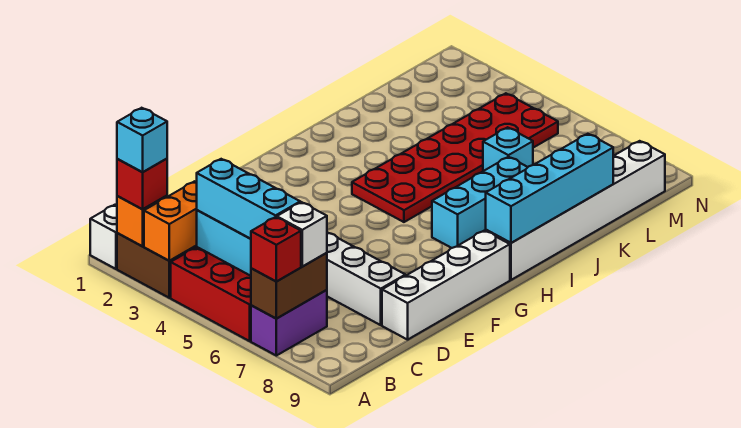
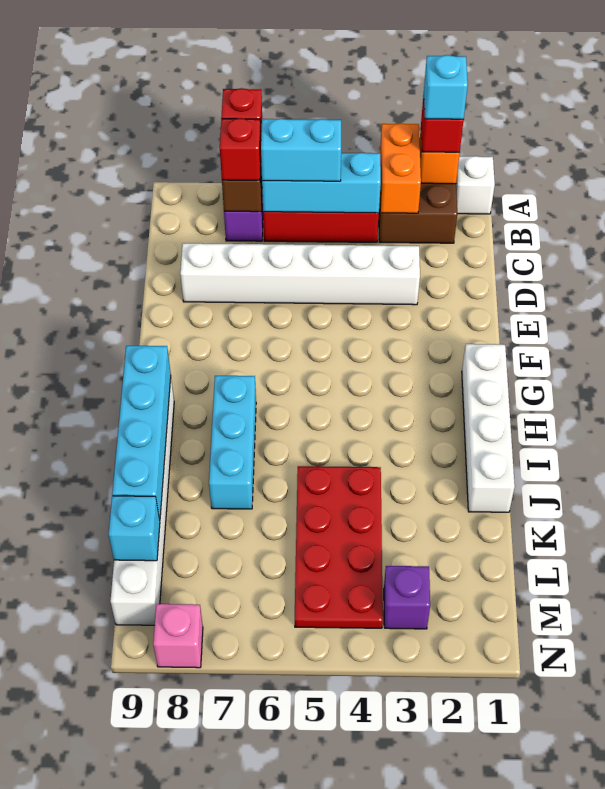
cyan 1x3 brick [196,159,300,239] -> cyan 1x2 brick [261,119,341,181]
white 1x1 brick [277,202,327,267] -> red 1x1 brick [220,118,261,181]
white 1x4 brick [382,231,510,340] -> white 1x4 brick moved to [462,344,515,512]
red 2x6 plate [352,93,558,222] -> red 2x4 plate [295,466,383,628]
cyan 1x1 brick [483,127,533,171] -> cyan 1x1 brick moved to [109,496,160,561]
none -> purple 1x1 brick [384,566,430,629]
none -> pink 1x1 brick [153,604,203,668]

